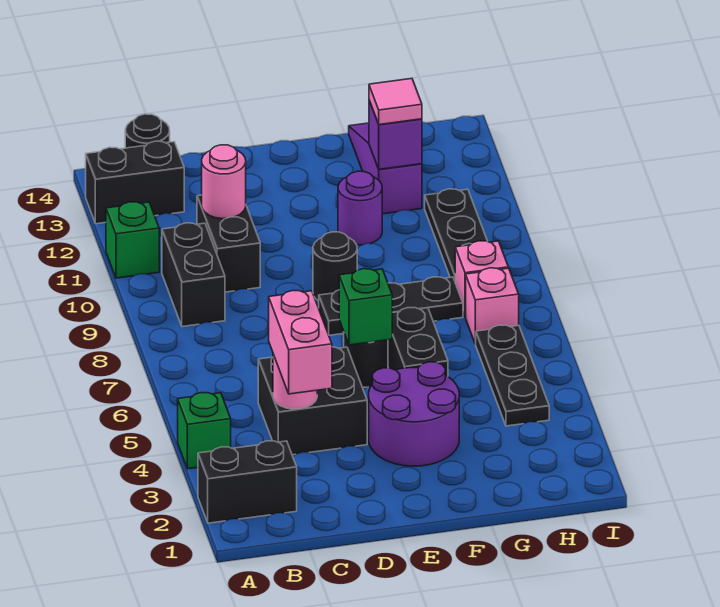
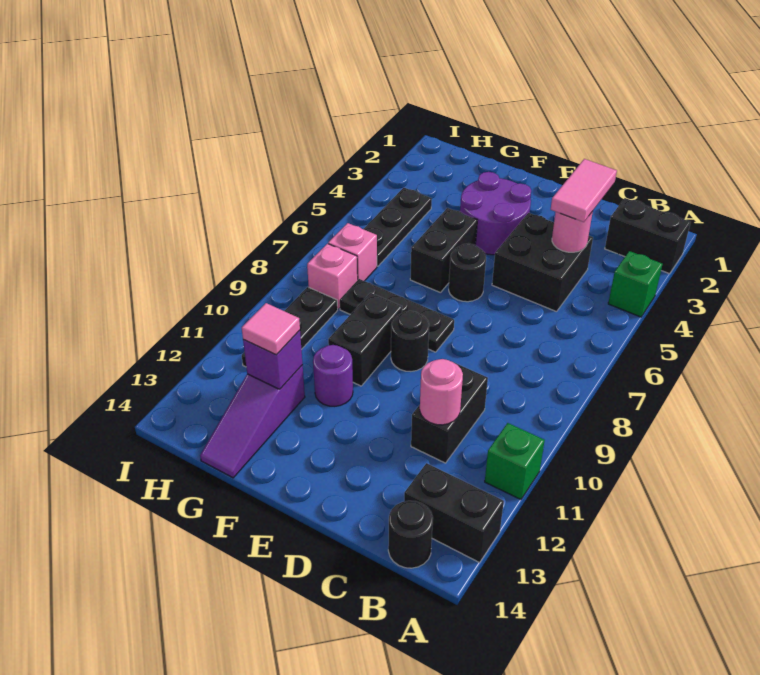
black 1x2 brick [162,223,225,327] -> black 1x2 brick moved to [328,293,402,386]
pink 1x2 brick [269,291,332,394] -> pink 1x2 tile [551,159,617,222]
green 1x1 brick [339,269,392,345] -> none

